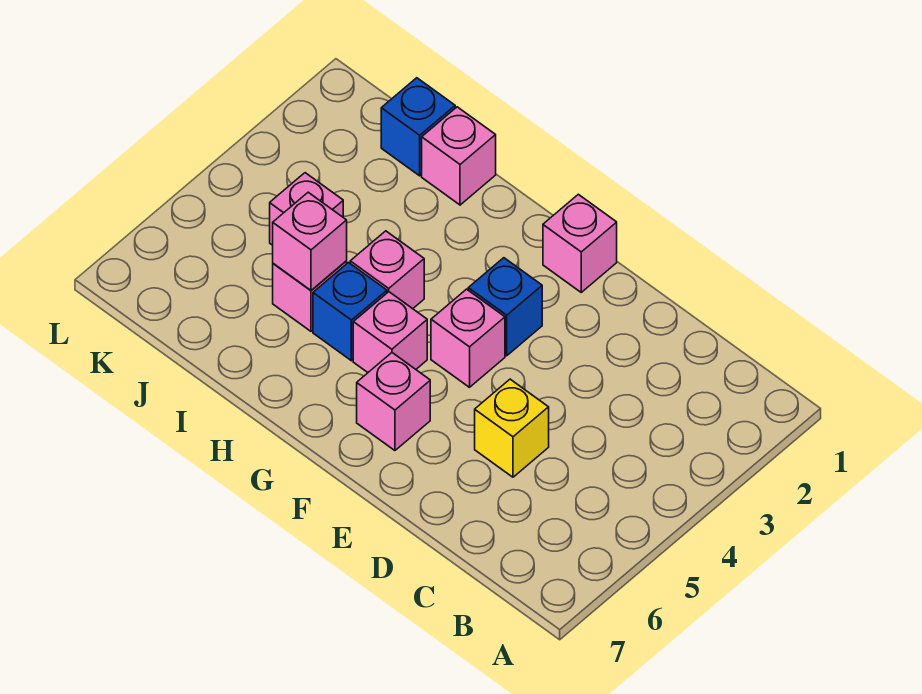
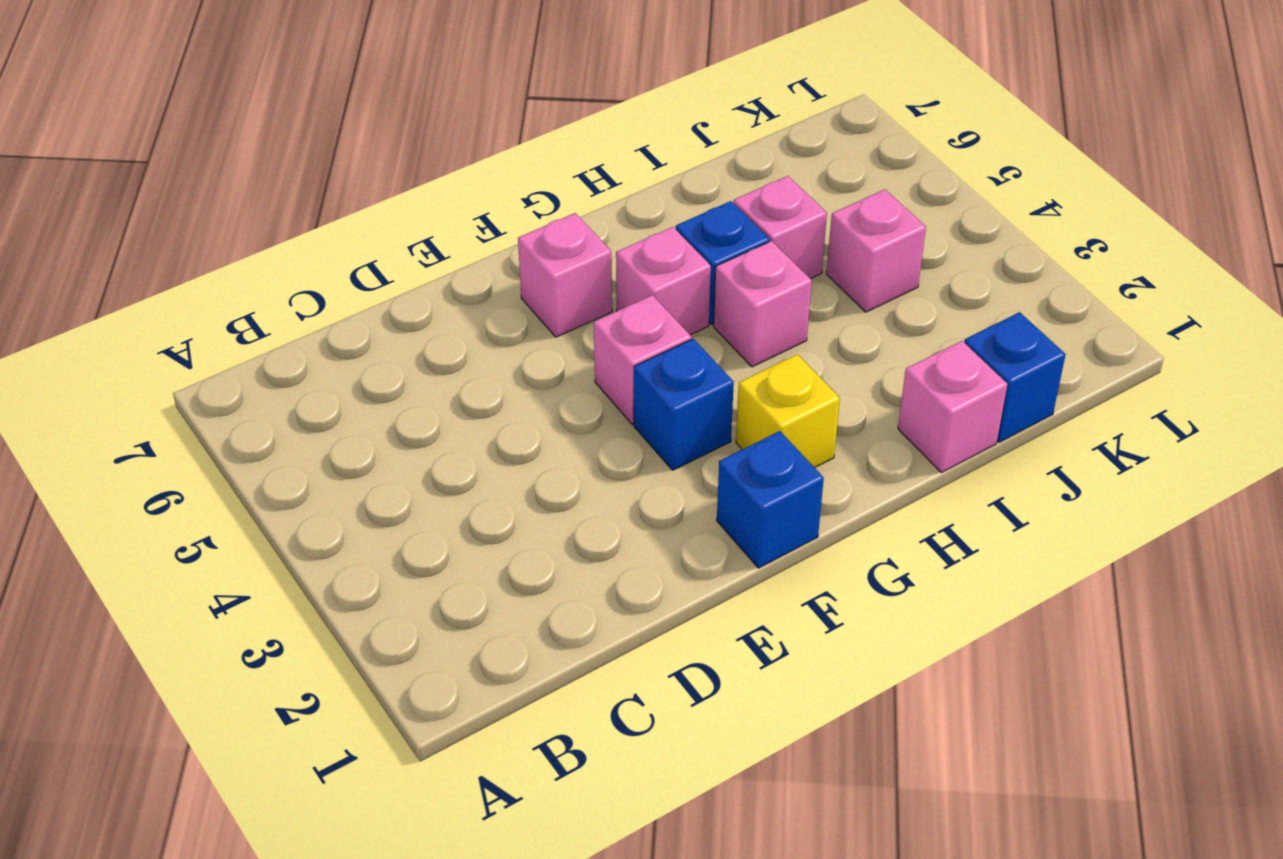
yellow 1x1 brick [475,379,549,477] -> yellow 1x1 brick moved to [736,354,840,468]
pink 1x1 brick [543,194,617,292] -> blue 1x1 brick [717,431,824,568]
pink 1x1 brick [273,192,347,290] -> none

